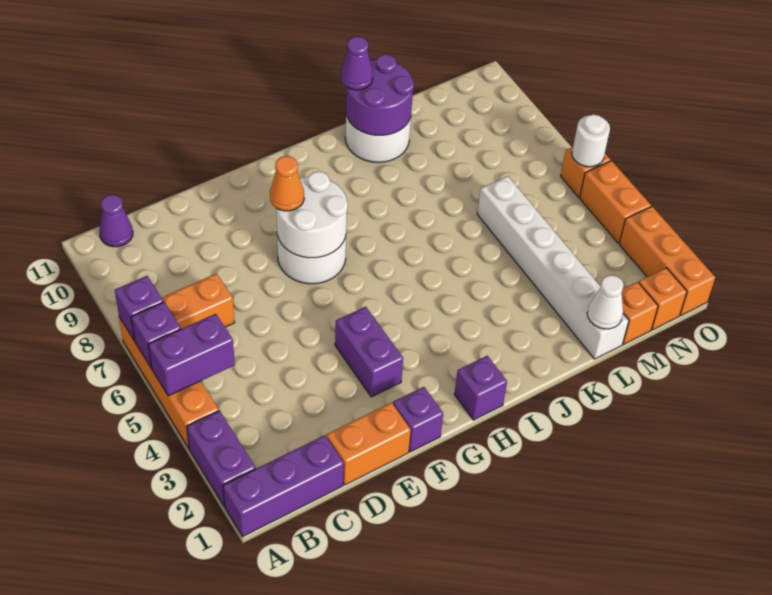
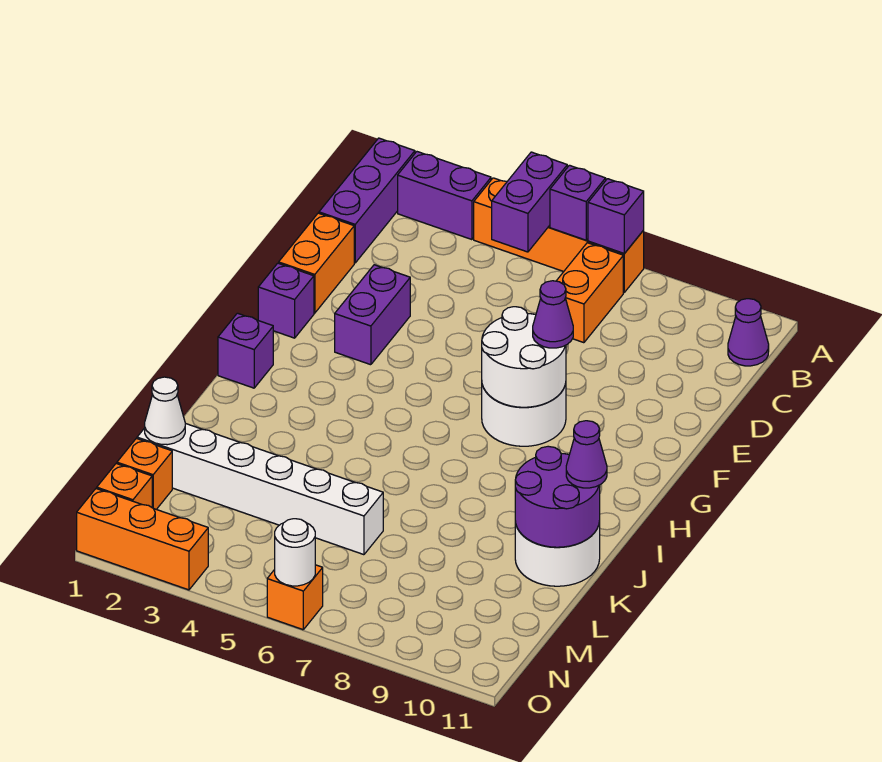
purple 1x2 brick [335,307,403,397] -> purple 1x2 brick turned to [335,265,410,365]
orange 1x1 cone [270,156,304,211] -> purple 1x1 cone [533,281,573,348]
orange 1x2 brick [580,161,651,243] -> none

